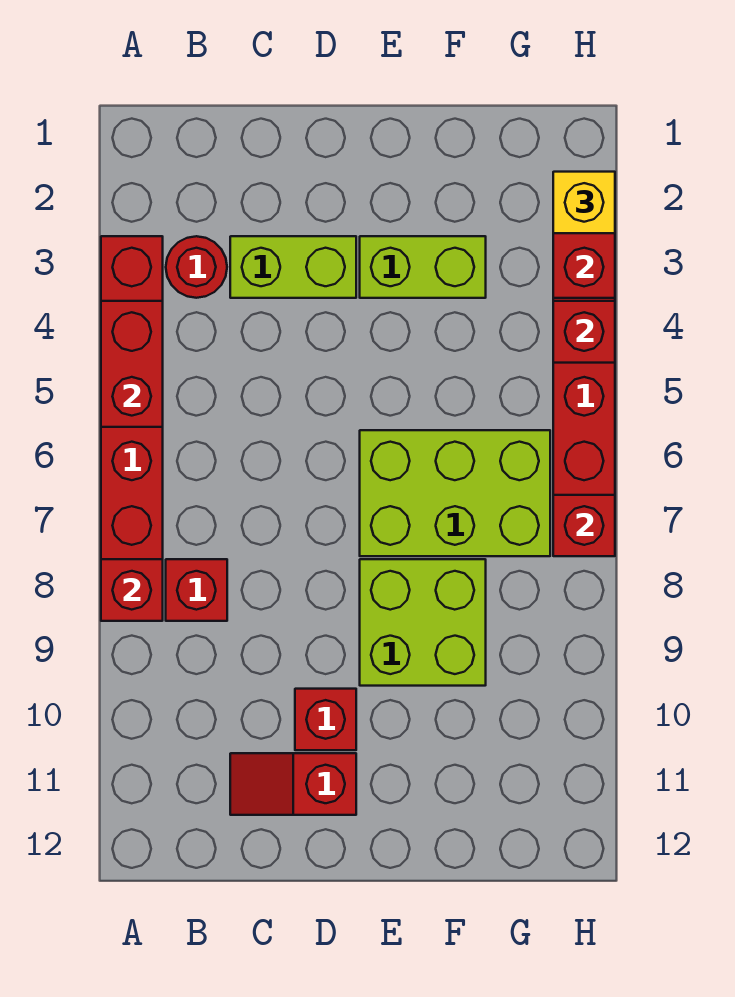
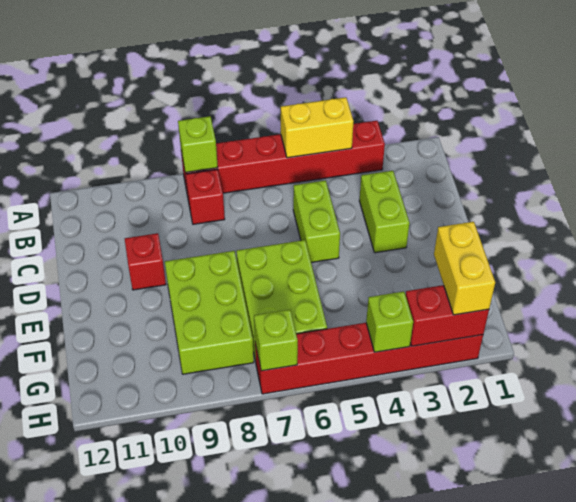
red 1x2 brick [101,301,163,427] -> yellow 1x2 brick [281,97,354,158]
red 1x1 brick [101,559,163,621] -> lime 1x1 brick [178,116,218,172]
red 1x1 round brick [166,236,227,298] -> none
red 1x2 slope [230,753,356,815] -> none
lime 1x2 brick [360,236,486,298] -> lime 1x2 brick moved to [293,181,340,263]
lime 2x2 brick [360,559,486,686] -> lime 2x3 brick [165,251,254,374]
yellow 1x1 brick [553,172,615,233] -> yellow 1x2 brick [434,222,495,315]
red 1x1 brick [553,301,615,363] -> lime 1x1 brick [366,292,413,352]
red 1x1 brick [553,495,615,556] -> lime 1x1 brick [254,310,298,371]

